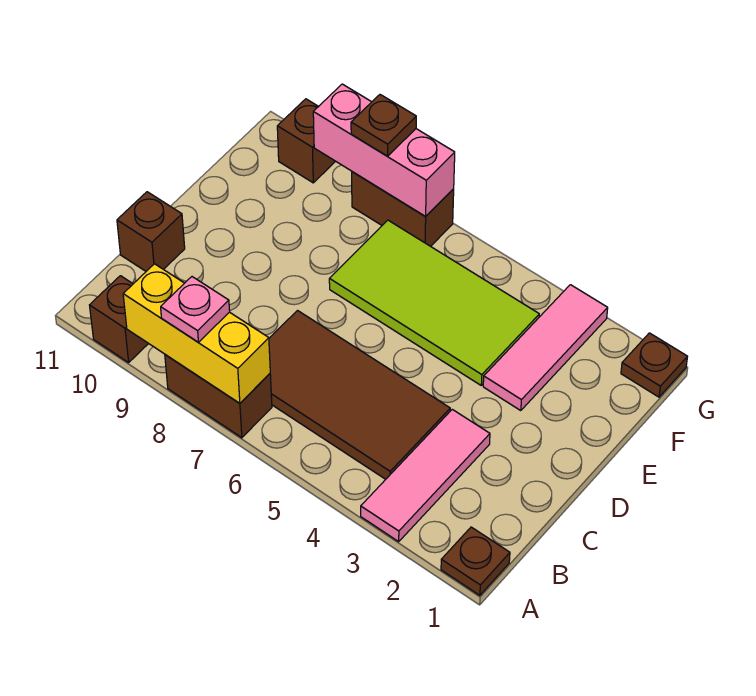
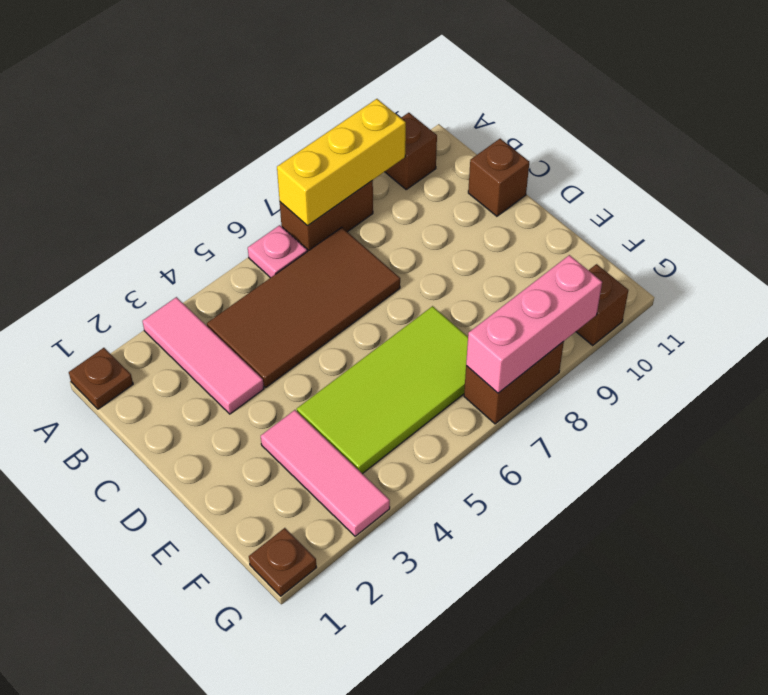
pink 1x1 plate [161,277,230,342] -> pink 1x1 plate moved to [248,225,307,278]
brown 1x1 plate [351,95,416,156] -> none

